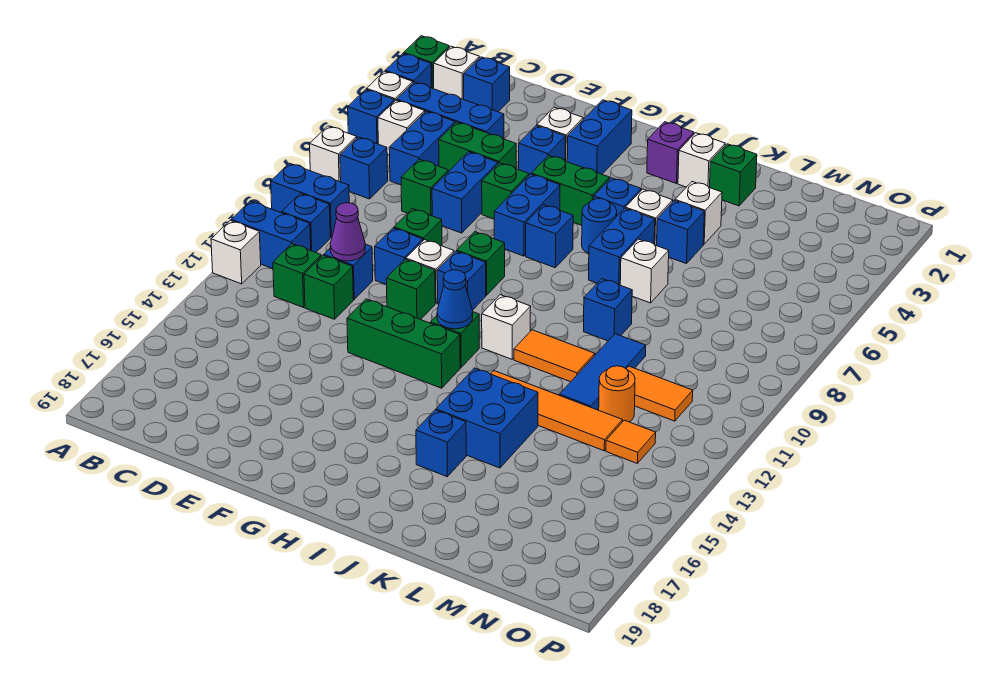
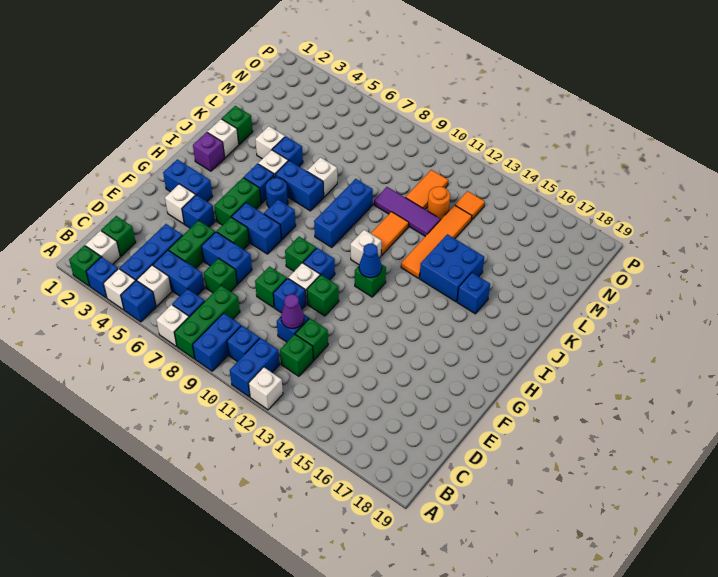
blue 1x1 brick [464,57,510,112] -> green 1x1 brick [101,216,136,256]
green 1x3 brick [347,299,460,388] -> green 1x3 brick moved to [174,286,240,359]
blue 1x1 brick [583,279,632,341] -> blue 1x3 brick [314,179,373,247]
blue 1x3 tile [560,334,646,410] -> purple 1x3 tile [374,187,440,236]

